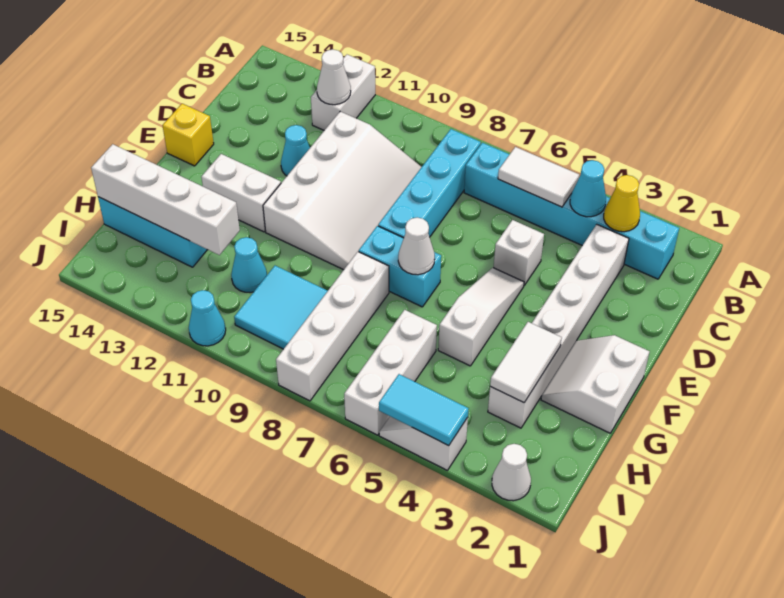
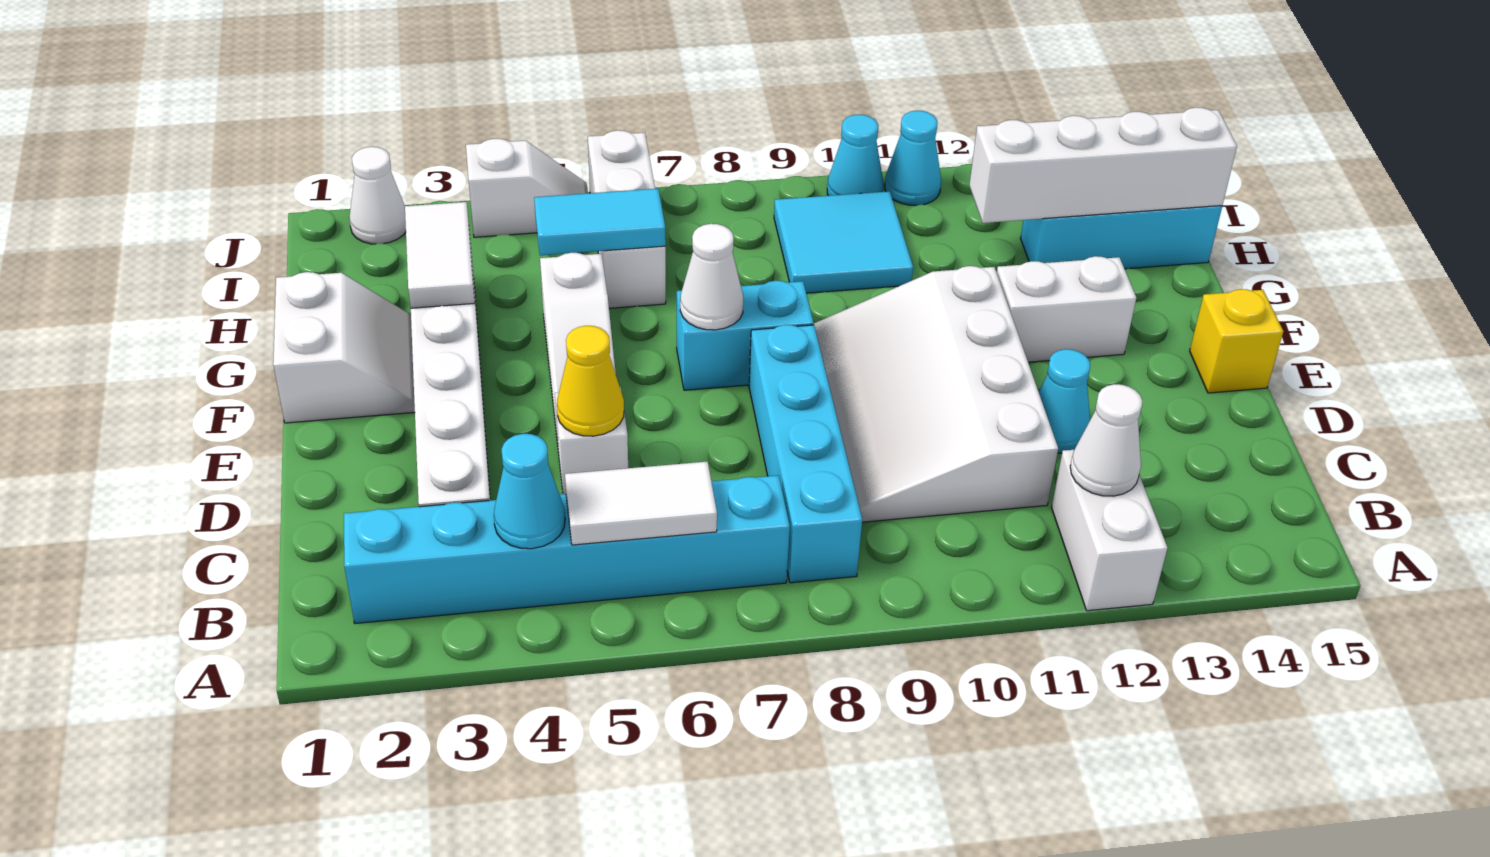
yellow 1x1 cone [604,175,640,232] -> yellow 1x1 cone moved to [557,326,624,436]
white 1x4 brick [276,252,389,401] -> none
cyan 1x1 cone [231,237,267,293] -> cyan 1x1 cone moved to [827,115,883,196]
cyan 1x2 tile [379,374,469,446] -> cyan 1x2 tile moved to [534,189,666,255]

